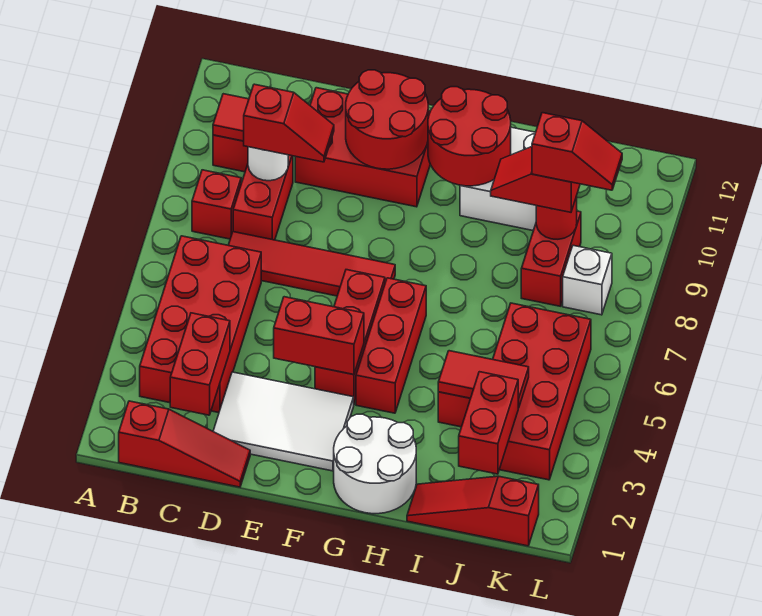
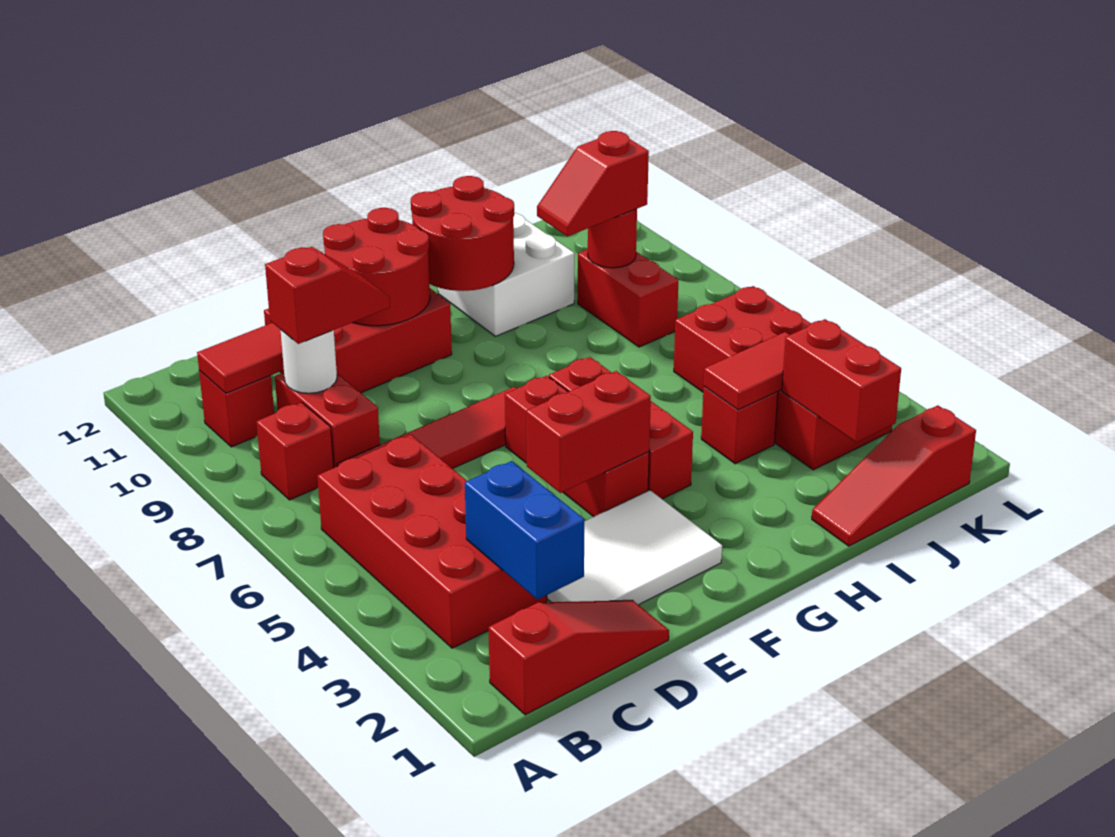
red 1x2 brick [170,313,230,415] -> blue 1x2 brick [465,461,584,599]
white 2x2 round brick [334,414,416,514] -> none
red 1x2 slope [532,113,622,190] -> none
white 1x1 brick [563,246,612,315] -> none

